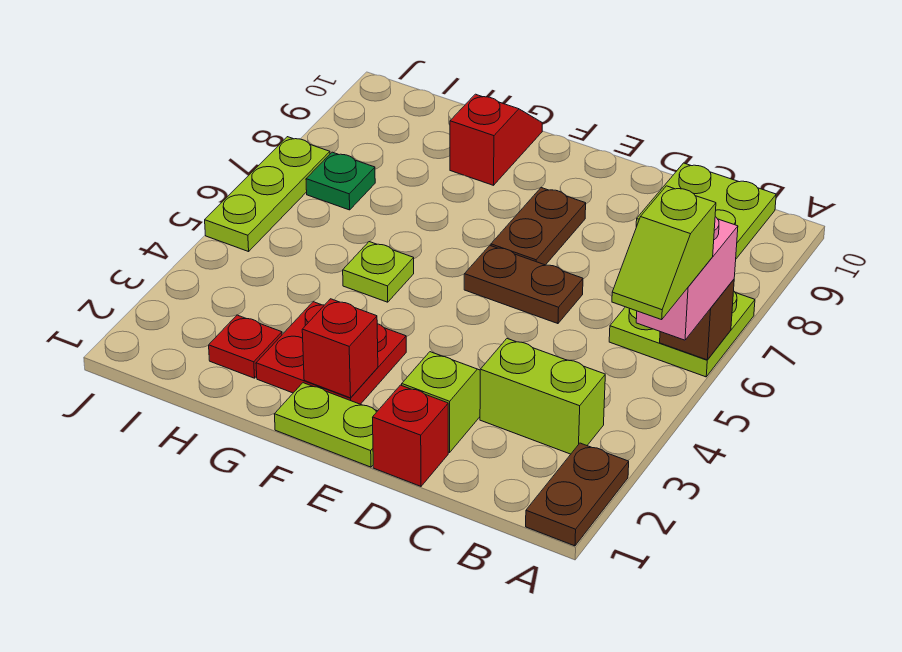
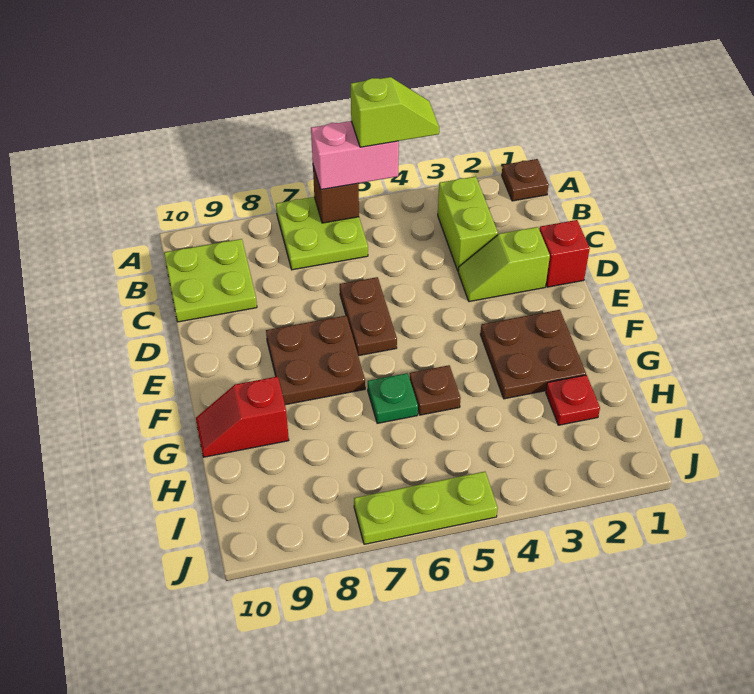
brown 1x2 plate [526,443,629,546] -> brown 1x1 plate [502,159,549,201]
lime 1x2 plate [274,383,377,467] -> none
brown 1x2 plate [491,188,586,265] -> brown 2x2 plate [266,316,365,405]
red 2x2 plate [256,302,406,404] -> brown 2x2 plate [480,310,586,399]
red 1x1 brick [302,299,378,398] -> none
lime 1x1 plate [343,242,414,302] -> brown 1x1 plate [410,365,461,415]
green 1x1 plate [306,152,375,210] -> green 1x1 plate moved to [368,373,418,423]

